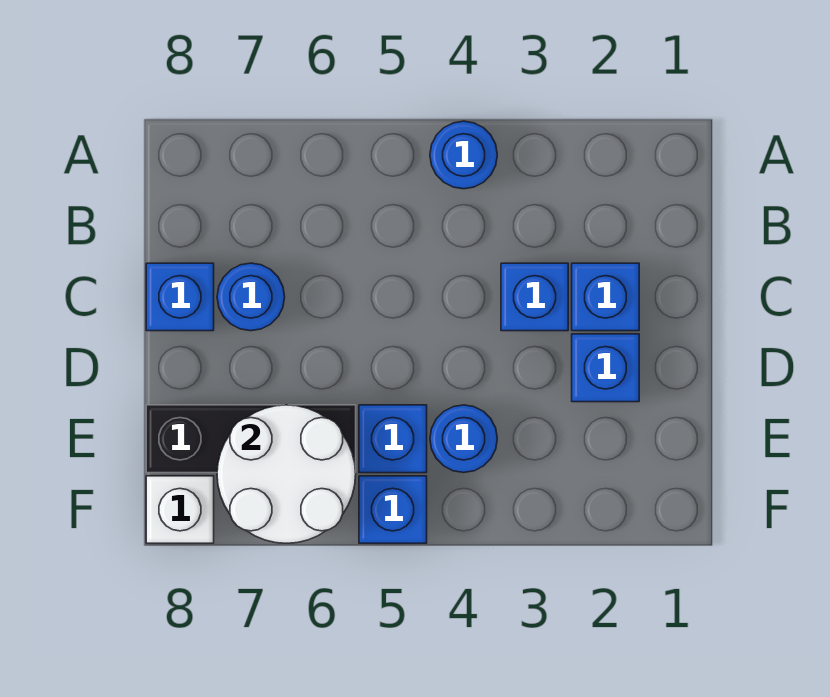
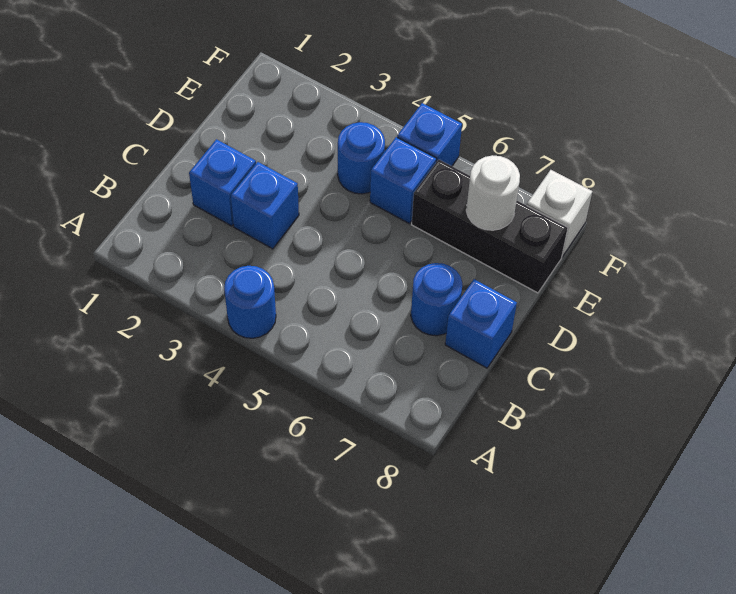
blue 1x1 brick [572,334,639,402] -> none
white 2x2 round brick [217,405,356,543] -> white 1x1 round brick [466,155,520,230]

